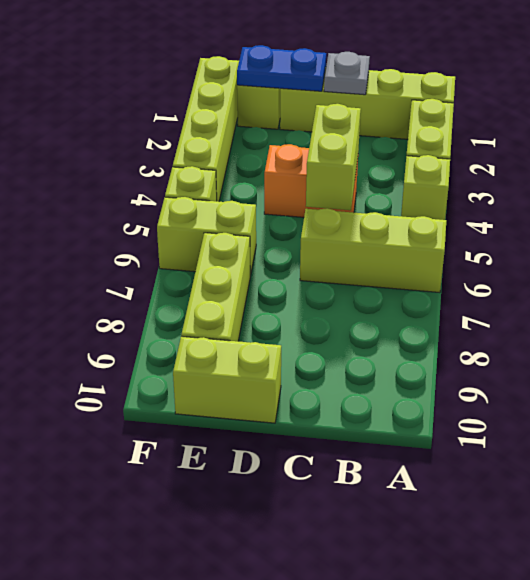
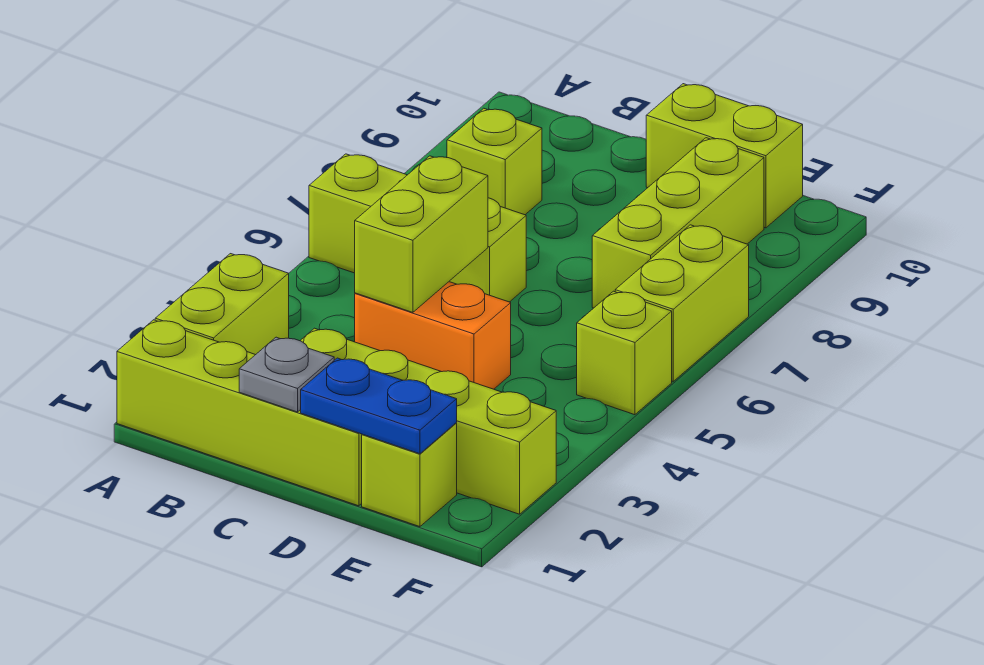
lime 1x1 brick [401,155,450,220] -> lime 1x1 brick moved to [447,108,542,215]
lime 1x2 brick [157,197,256,276] -> lime 1x2 brick turned to [615,225,749,381]
lime 1x4 brick [173,56,239,202] -> lime 1x4 brick turned to [300,328,556,514]

